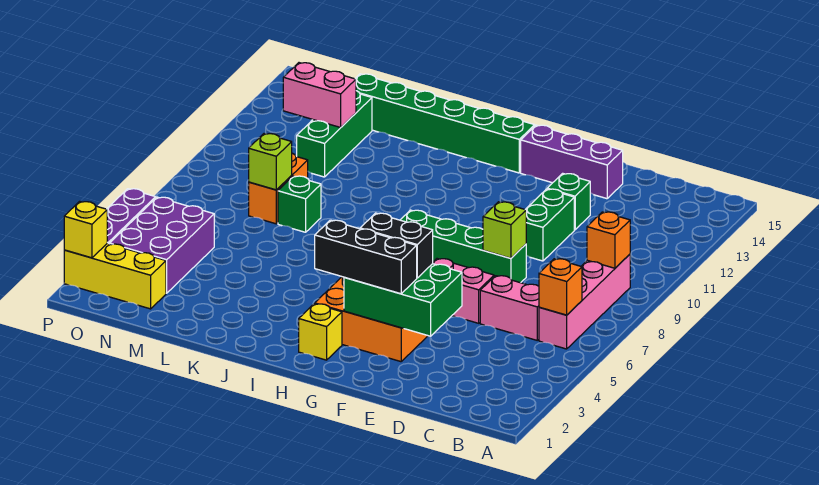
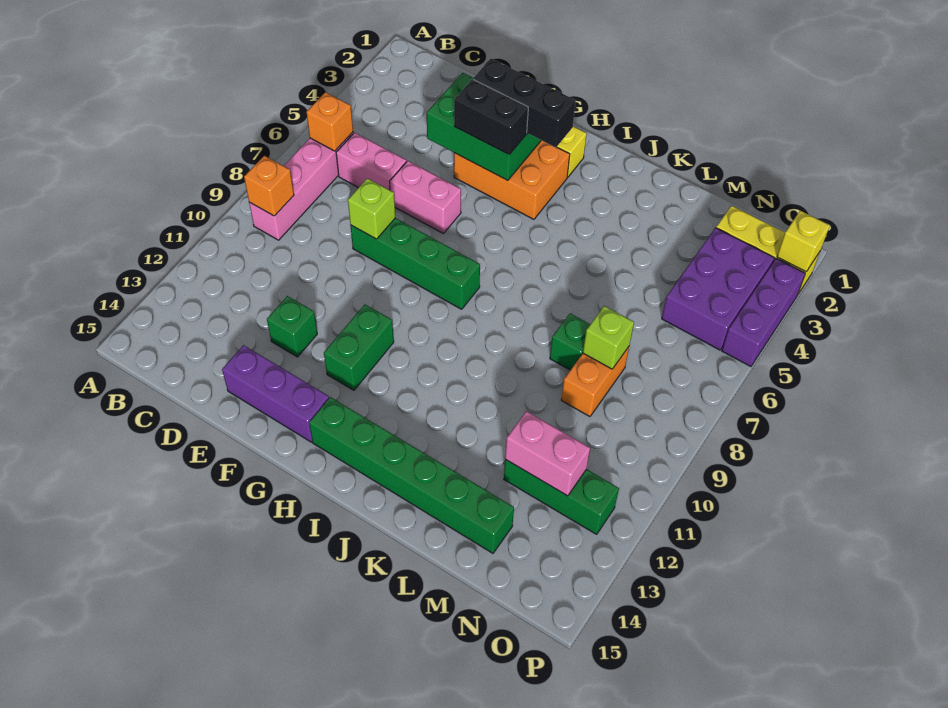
green 1x2 brick [525,189,574,261] -> green 1x2 brick moved to [324,305,394,390]
green 1x3 brick [297,91,372,177] -> green 1x3 brick turned to [504,459,619,534]

